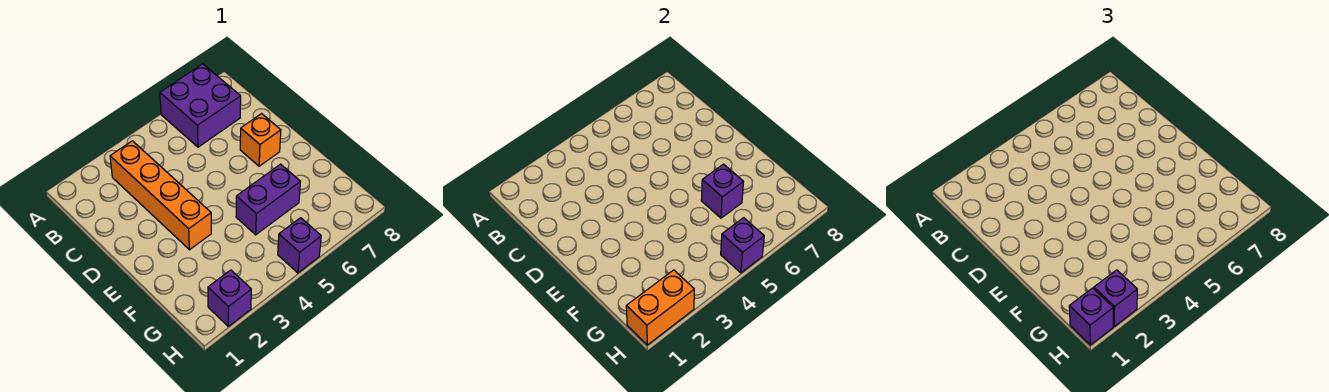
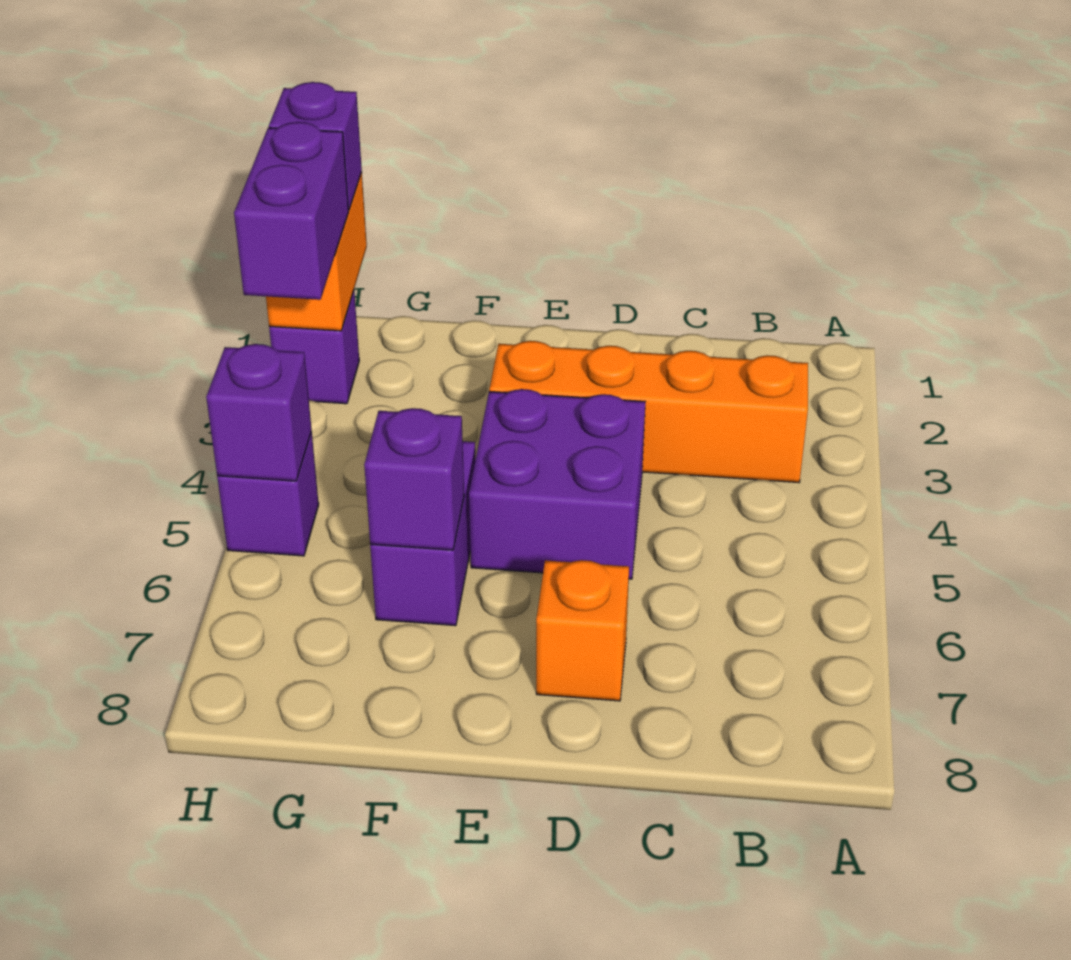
purple 2x2 brick [160,64,241,147] -> purple 2x2 brick moved to [469,389,645,579]
purple 1x1 brick [1094,270,1137,326] -> purple 1x2 brick [234,122,349,300]

